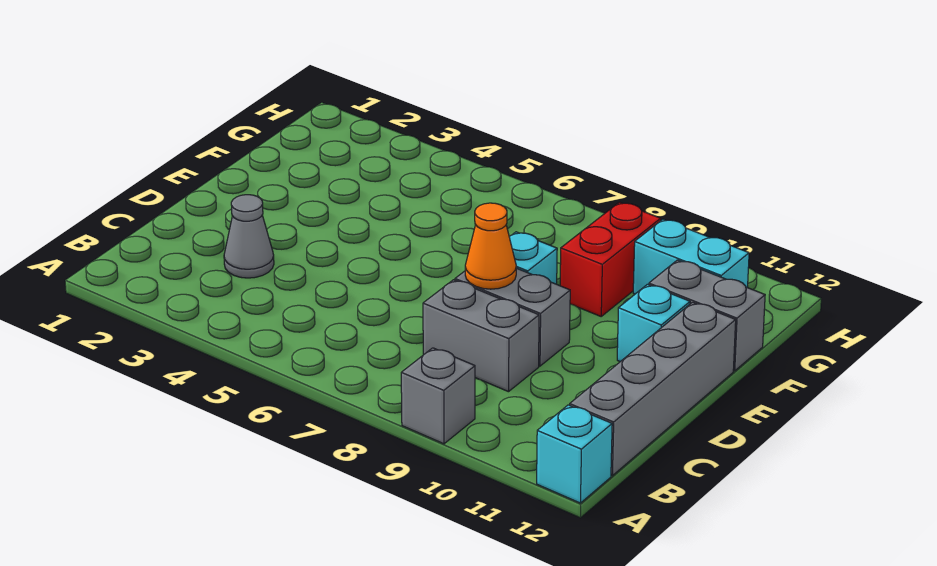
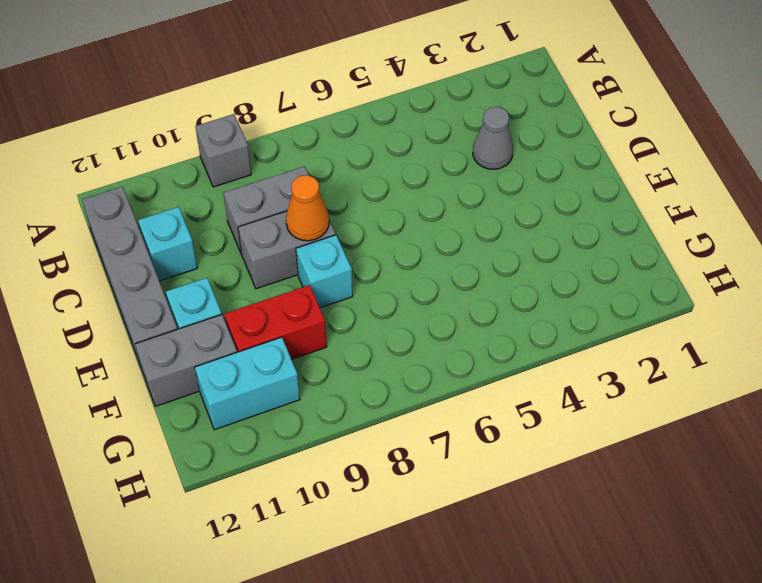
cyan 1x1 brick [537,405,612,503] -> cyan 1x1 brick moved to [138,207,197,281]
red 1x2 brick [560,202,661,316] -> red 1x2 brick turned to [225,285,327,359]

